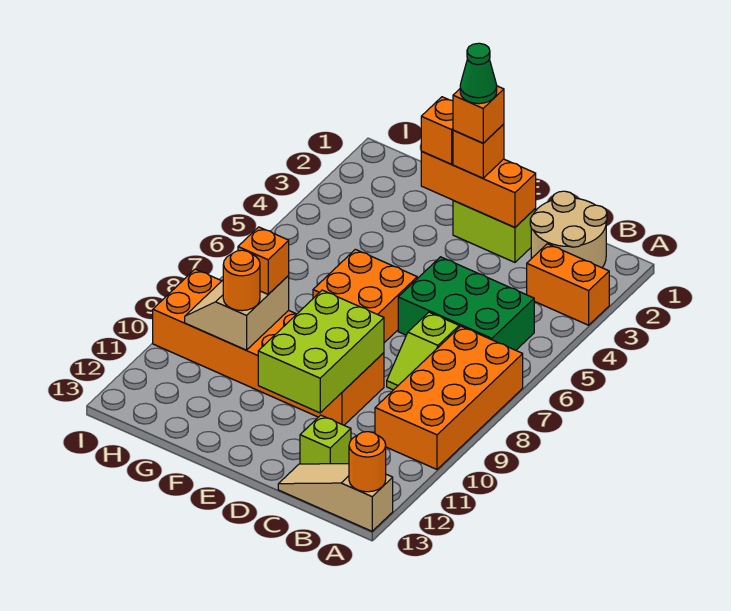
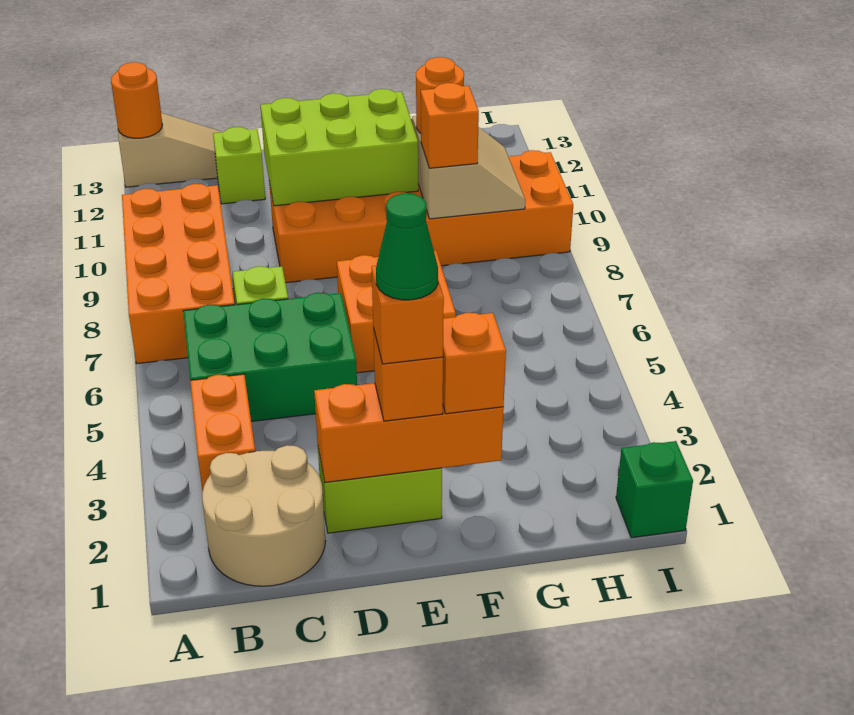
orange 1x2 brick [527,244,609,325] -> orange 1x2 brick turned to [190,374,255,492]
lime 2x3 brick [258,290,384,413] -> lime 2x3 brick turned to [260,89,418,206]
none -> green 1x1 brick [616,441,693,538]

